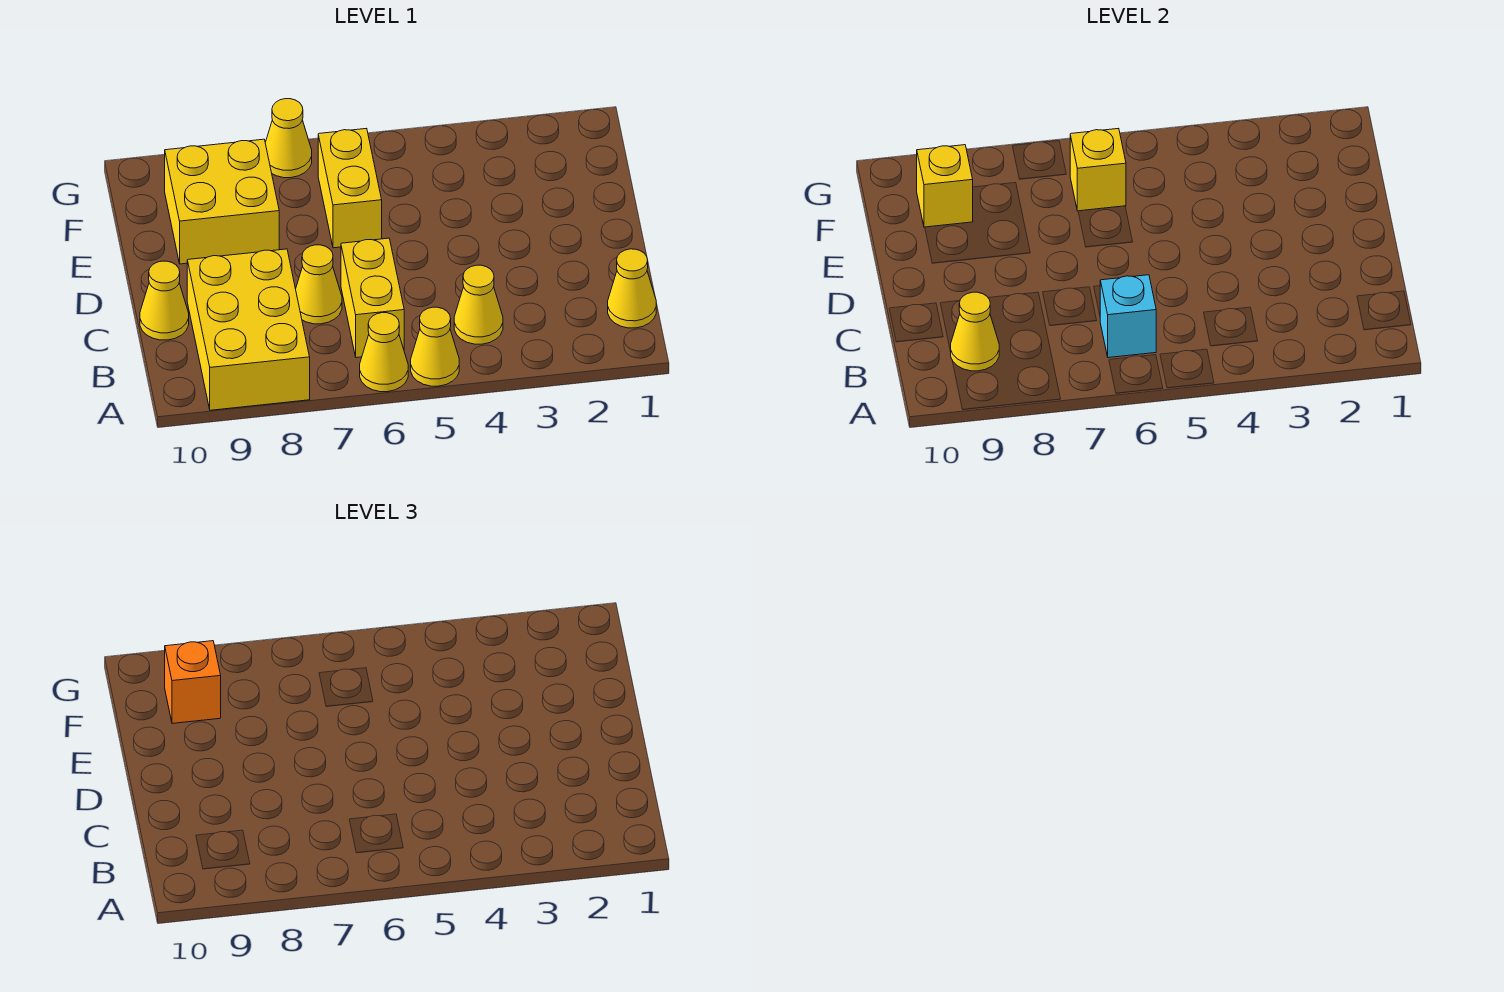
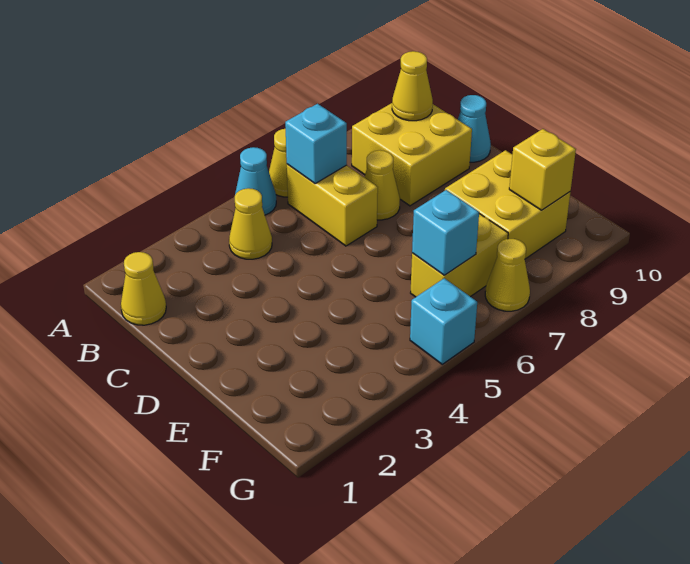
yellow 1x1 cone [411,307,459,386] -> cyan 1x1 cone [235,147,276,215]
yellow 2x3 brick [187,249,310,410] -> yellow 2x2 brick [352,103,472,206]
yellow 1x1 cone [140,261,189,340] -> cyan 1x1 cone [458,95,491,162]
yellow 1x2 brick [318,128,382,248] -> yellow 1x2 brick turned to [411,214,508,297]
yellow 1x1 brick [1070,128,1126,211] -> cyan 1x1 brick [412,190,479,275]
orange 1x1 brick [165,641,221,723] -> none
none -> cyan 1x1 brick [410,278,477,364]

